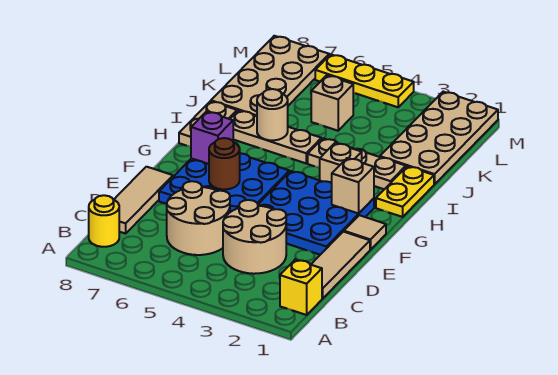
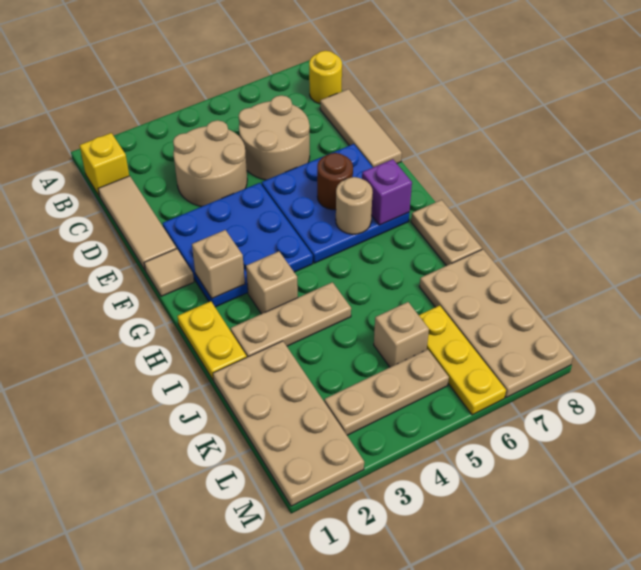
tan 1x3 plate [230,110,321,163] -> tan 1x3 plate moved to [324,349,449,435]
tan 1x1 round brick [257,89,288,140] -> tan 1x1 round brick moved to [336,177,373,234]
yellow 1x3 plate [315,54,414,107] -> yellow 1x3 plate turned to [419,305,506,415]

